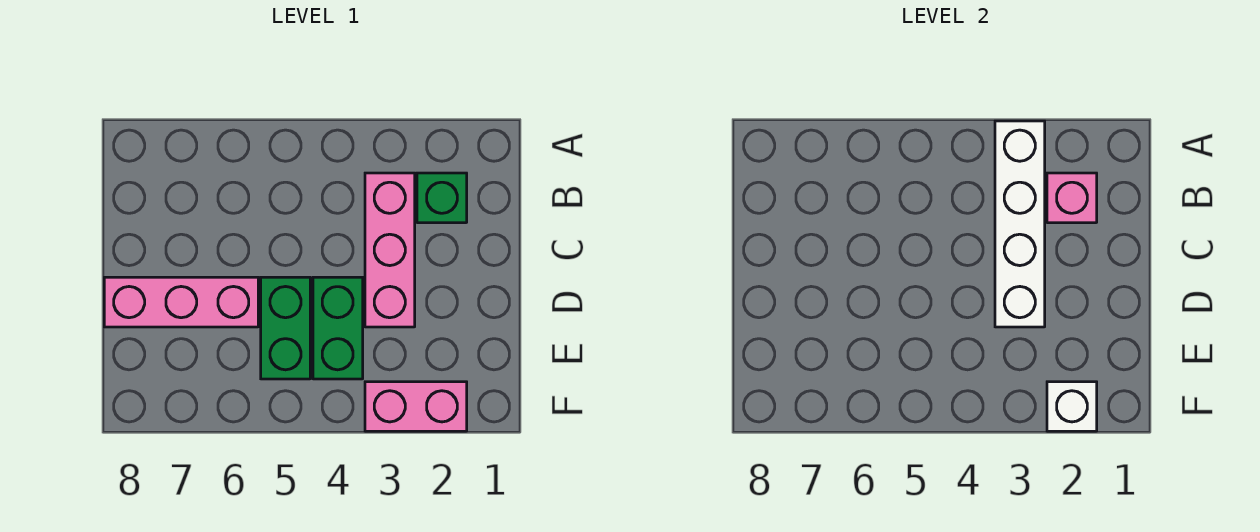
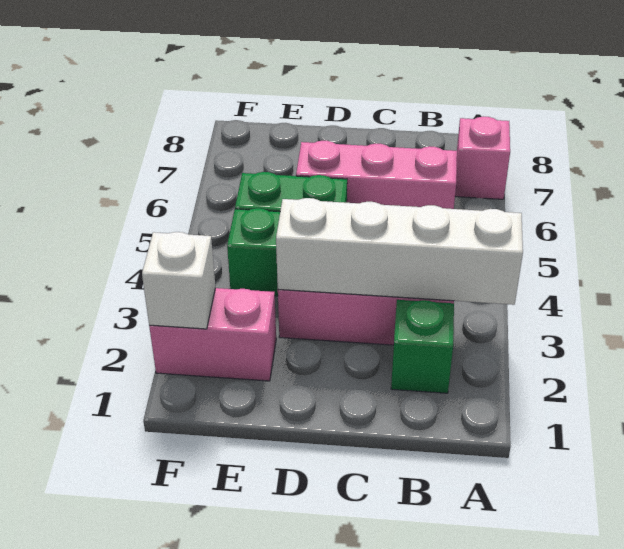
pink 1x1 brick [1047,173,1097,223] -> pink 1x1 brick moved to [455,117,510,199]
pink 1x3 brick [104,277,258,327] -> pink 1x3 brick turned to [296,141,457,209]
pink 1x2 brick [365,382,467,431] -> pink 1x2 brick turned to [149,288,276,381]

